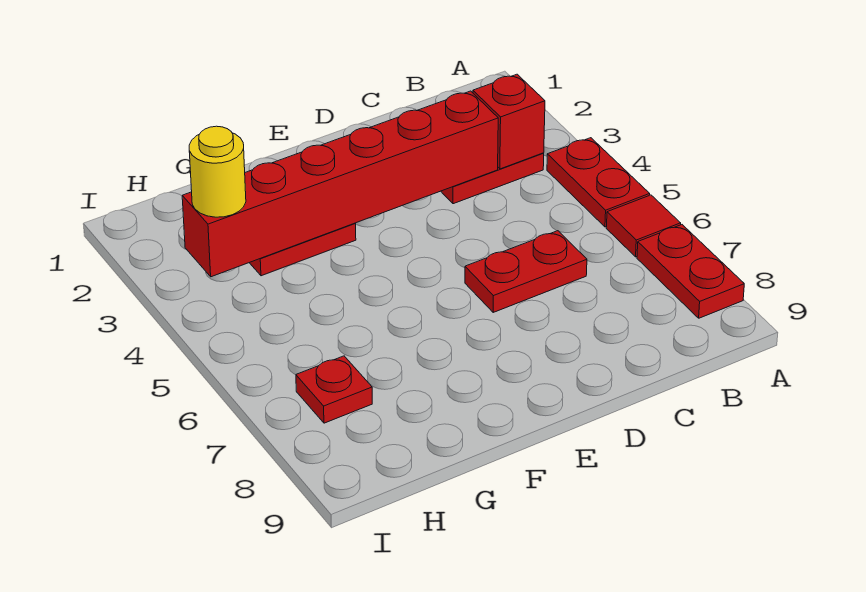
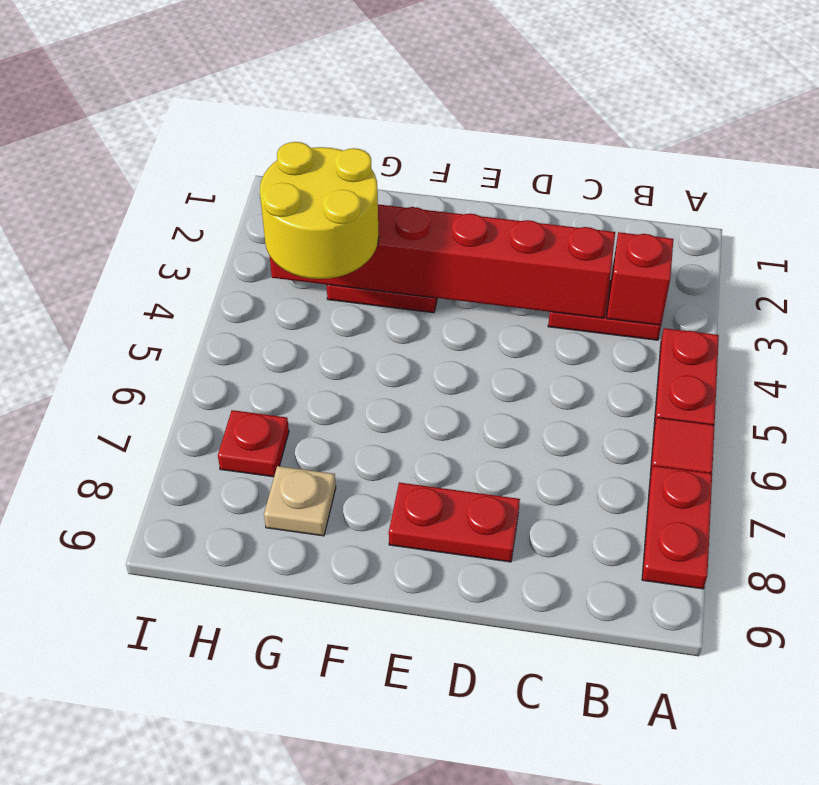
red 1x2 plate [465,231,587,312] -> red 1x2 plate moved to [389,483,520,562]
none -> tan 1x1 plate [264,466,336,536]
yellow 1x1 round brick [189,126,246,217] -> yellow 2x2 round brick [260,142,379,279]

